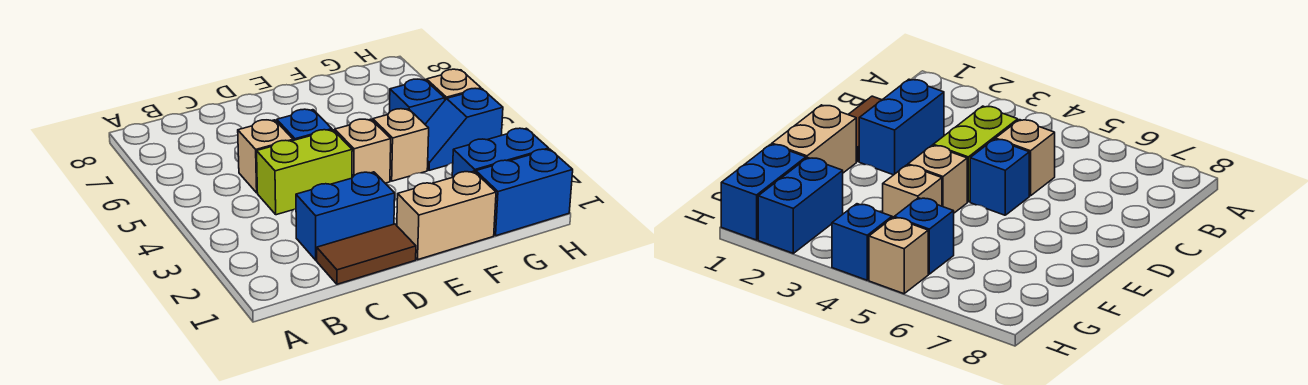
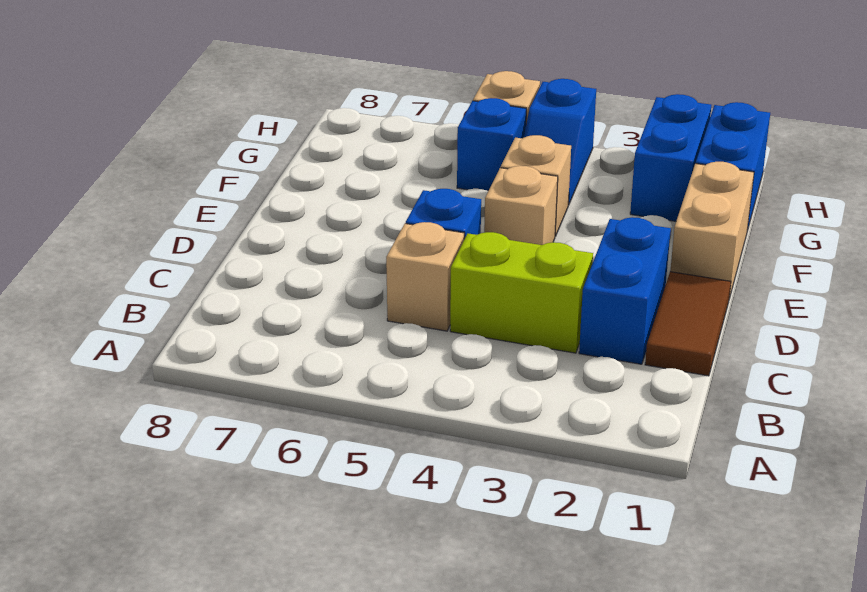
lime 1x2 brick [257,130,352,215] -> lime 1x2 brick turned to [450,232,593,353]

